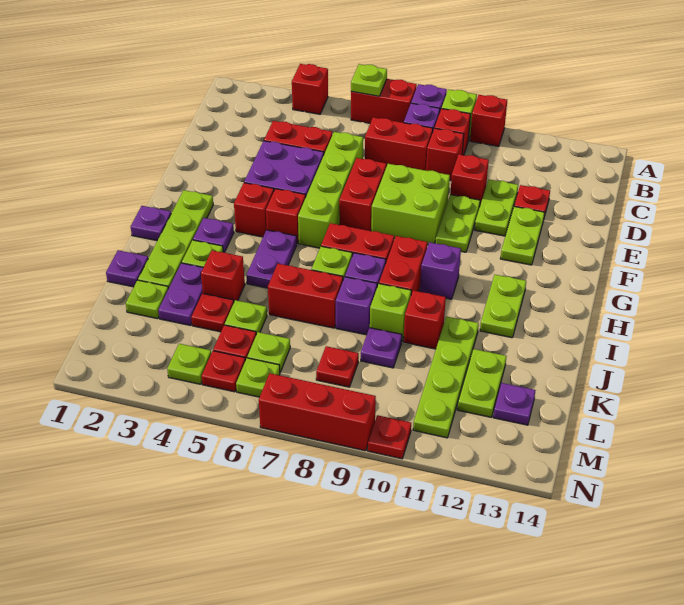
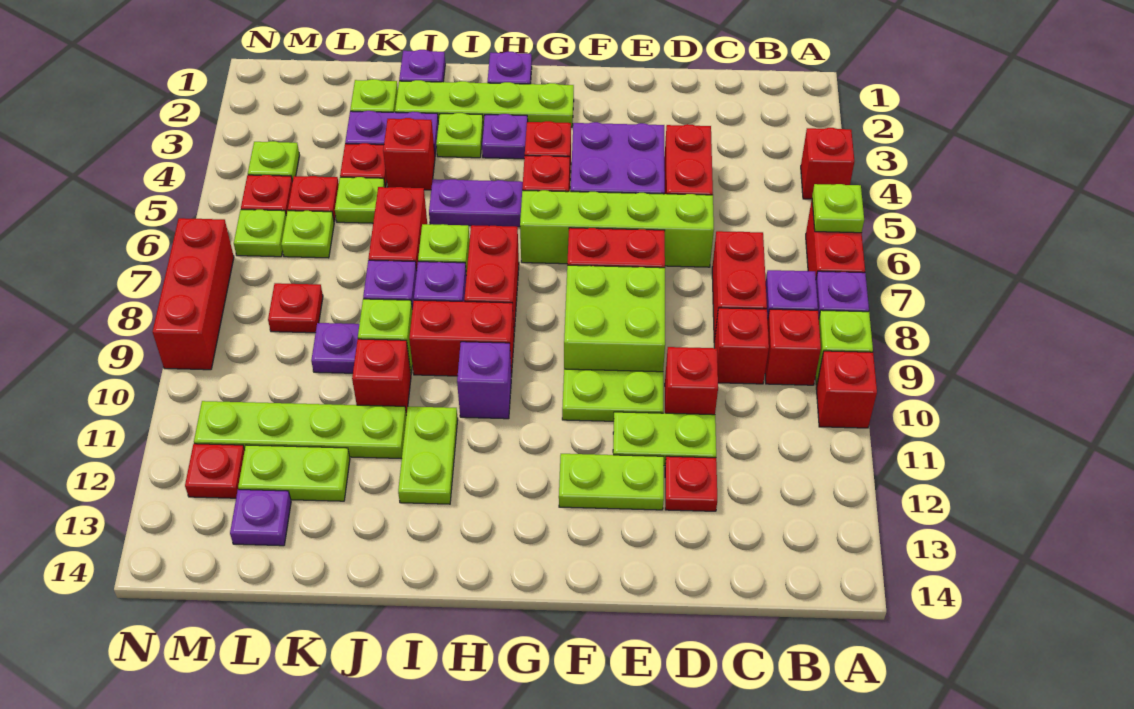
lime 1x2 plate [480,275,526,338] -> lime 1x2 plate turned to [398,407,458,504]
red 1x1 plate [368,415,411,459] -> red 1x1 plate moved to [185,444,245,498]

